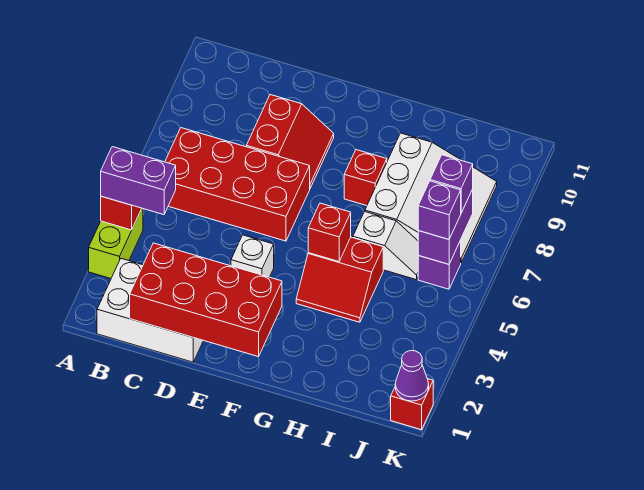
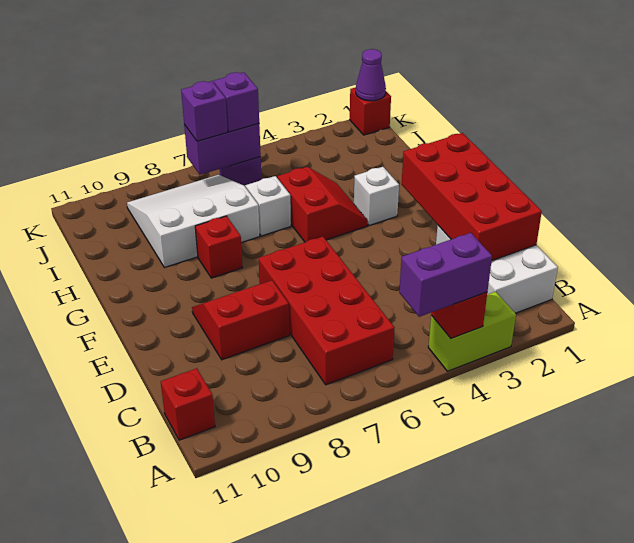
purple 1x2 brick [101,147,176,215] -> purple 1x2 brick turned to [399,233,492,317]
white 1x1 brick [231,235,274,277] -> white 1x1 brick moved to [354,167,399,226]
red 1x1 brick [308,203,351,262] -> red 1x1 brick moved to [161,368,215,440]

